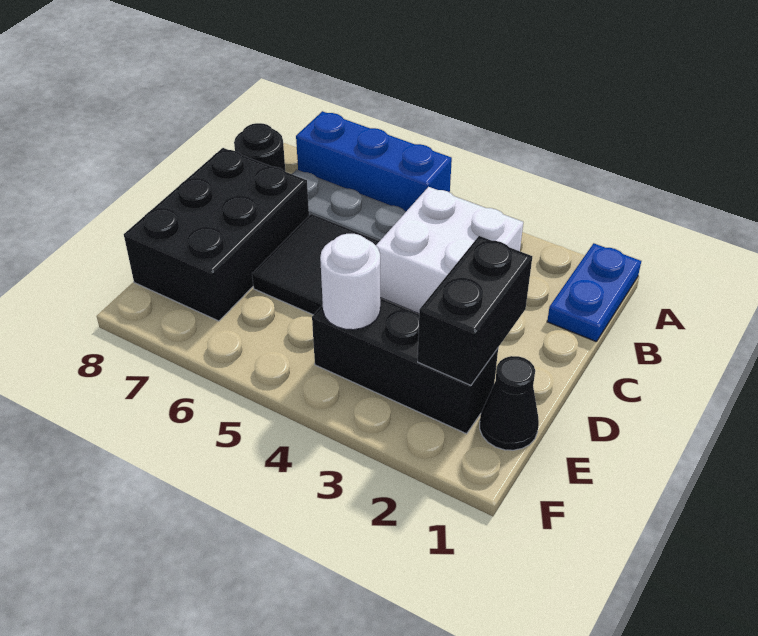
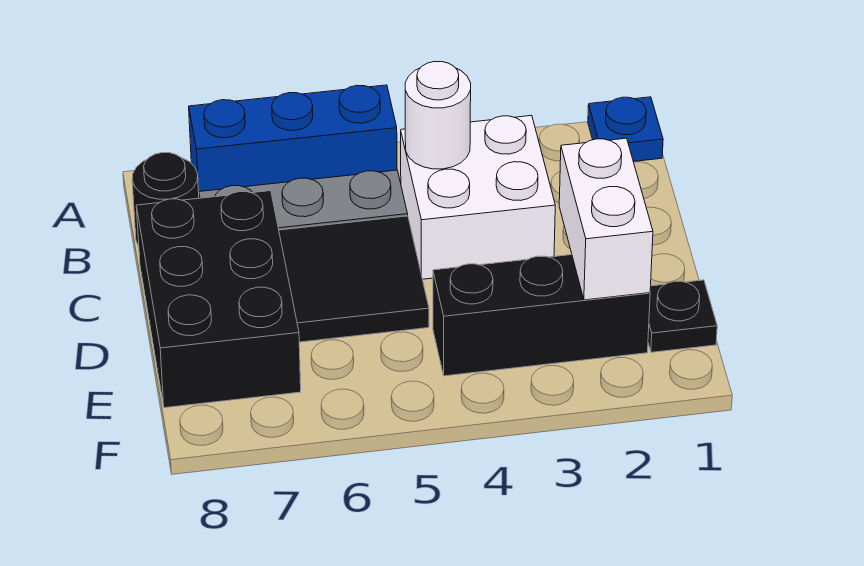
blue 1x2 plate [547,243,641,342] -> blue 1x1 plate [588,97,663,162]
black 1x2 brick [418,236,532,385] -> white 1x2 brick [559,138,653,300]
black 1x1 cone [480,356,539,450] -> black 1x1 plate [648,280,717,352]
white 1x1 round brick [320,234,380,330] -> white 1x1 round brick moved to [405,62,471,169]

